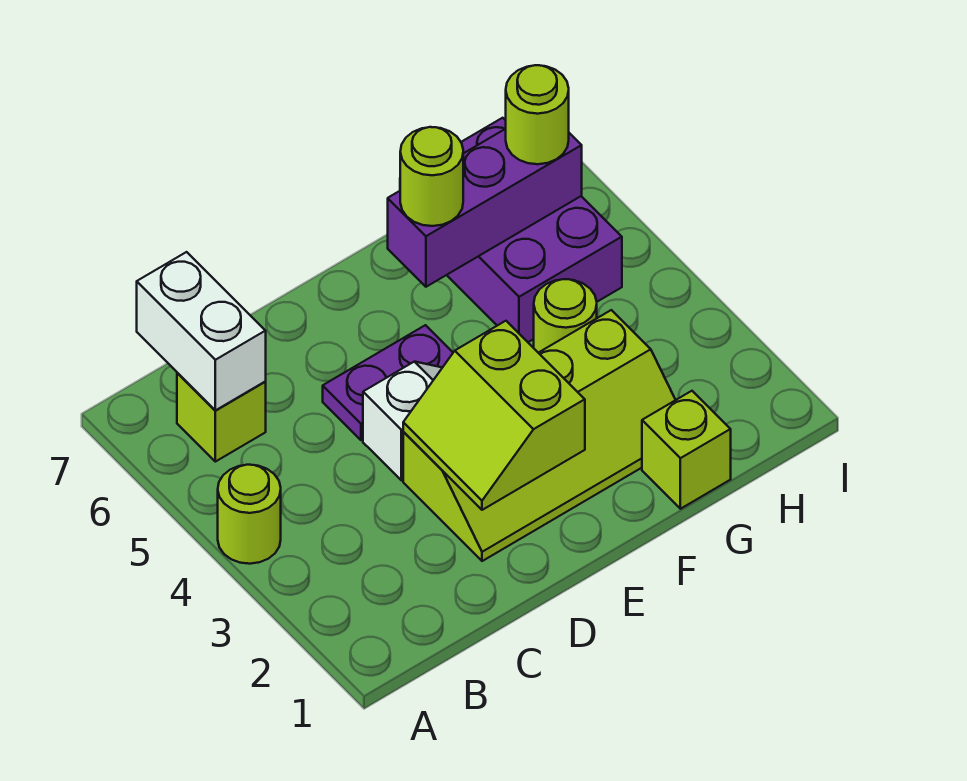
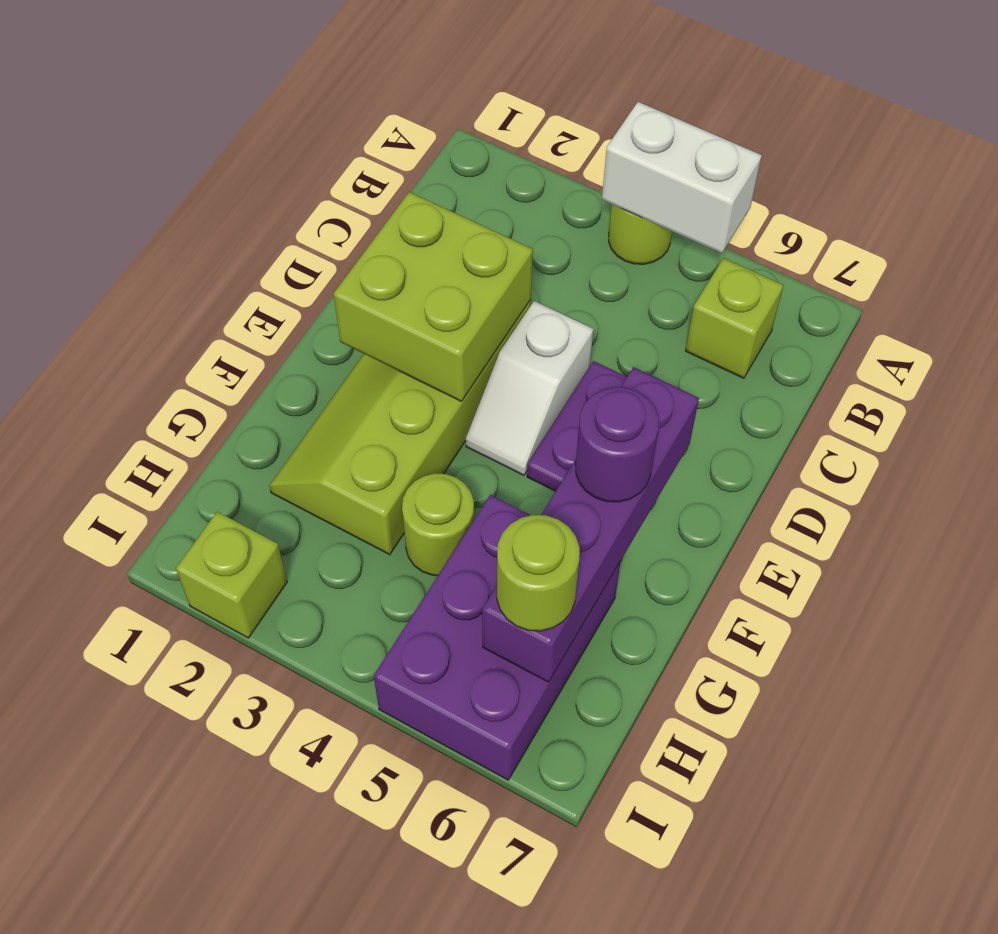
white 1x2 brick [137,252,266,410] -> white 1x2 brick moved to [602,102,762,253]
lime 2x2 slope [403,321,585,510] -> lime 2x2 brick [334,192,533,401]
purple 1x3 brick [388,129,582,287] -> purple 1x4 brick [482,367,699,682]
lime 1x1 round brick [400,127,463,226] -> purple 1x1 round brick [576,387,659,502]
lime 1x1 brick [642,391,731,509] -> lime 1x1 brick moved to [176,512,287,638]
purple 2x3 brick [447,118,622,342] -> purple 2x3 brick turned to [374,495,621,780]

